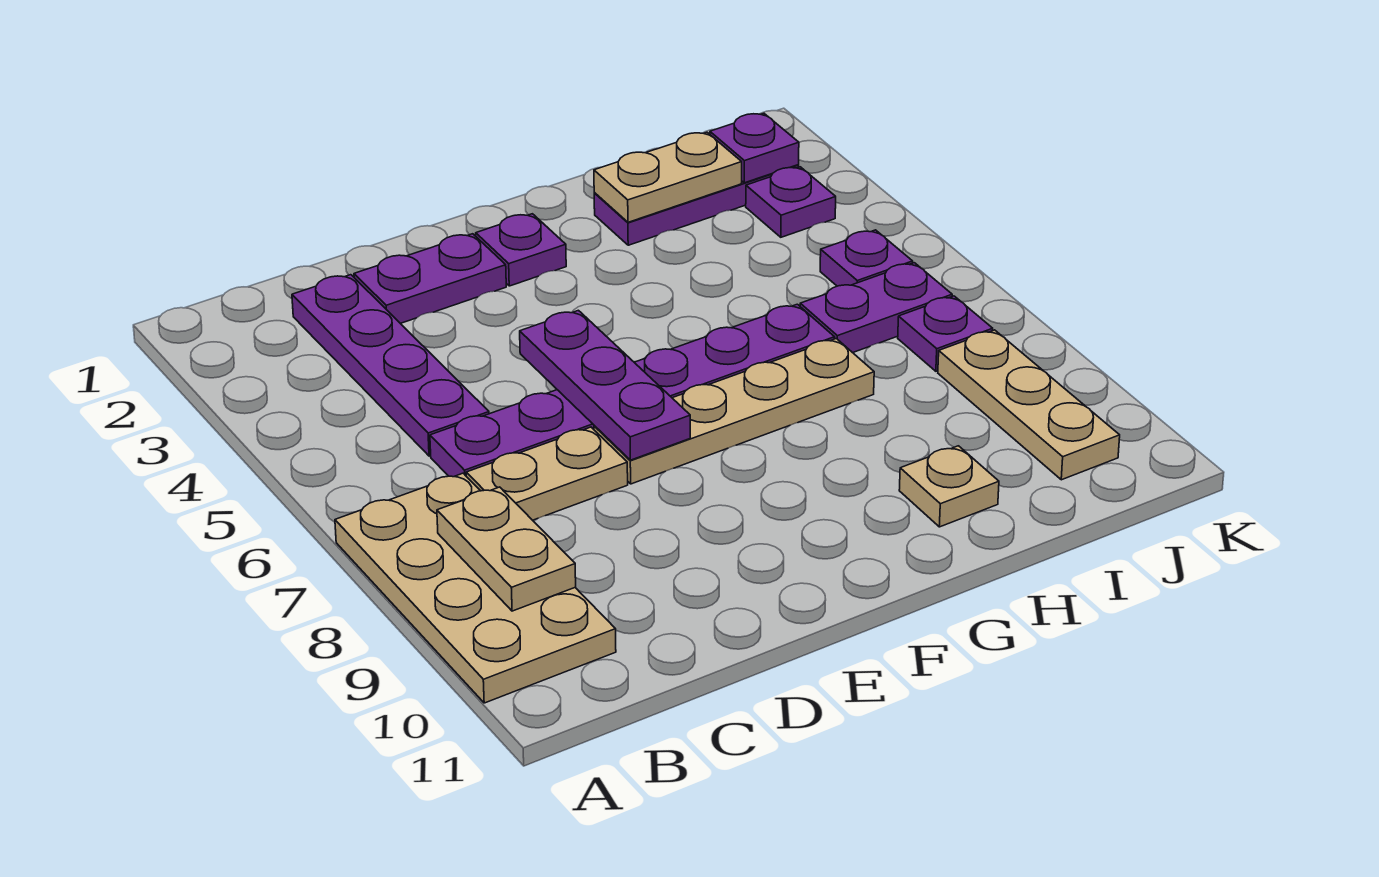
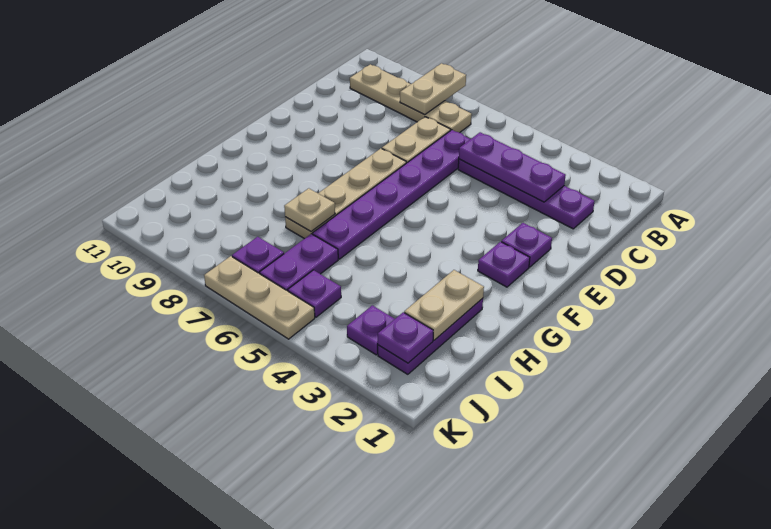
tan 2x4 plate [335,473,616,703] -> tan 1x4 plate [350,64,472,133]
tan 1x2 plate [437,487,576,611] -> tan 1x2 plate turned to [400,63,466,115]
purple 1x2 plate [354,234,506,323] -> purple 1x1 plate [501,223,552,267]
purple 1x3 plate [520,310,690,460] -> purple 1x3 plate moved to [459,132,566,202]
tan 1x1 plate [899,446,999,527] -> tan 1x1 plate moved to [284,188,335,232]
tan 1x3 plate [938,330,1120,480] -> tan 1x3 plate moved to [204,256,315,339]

